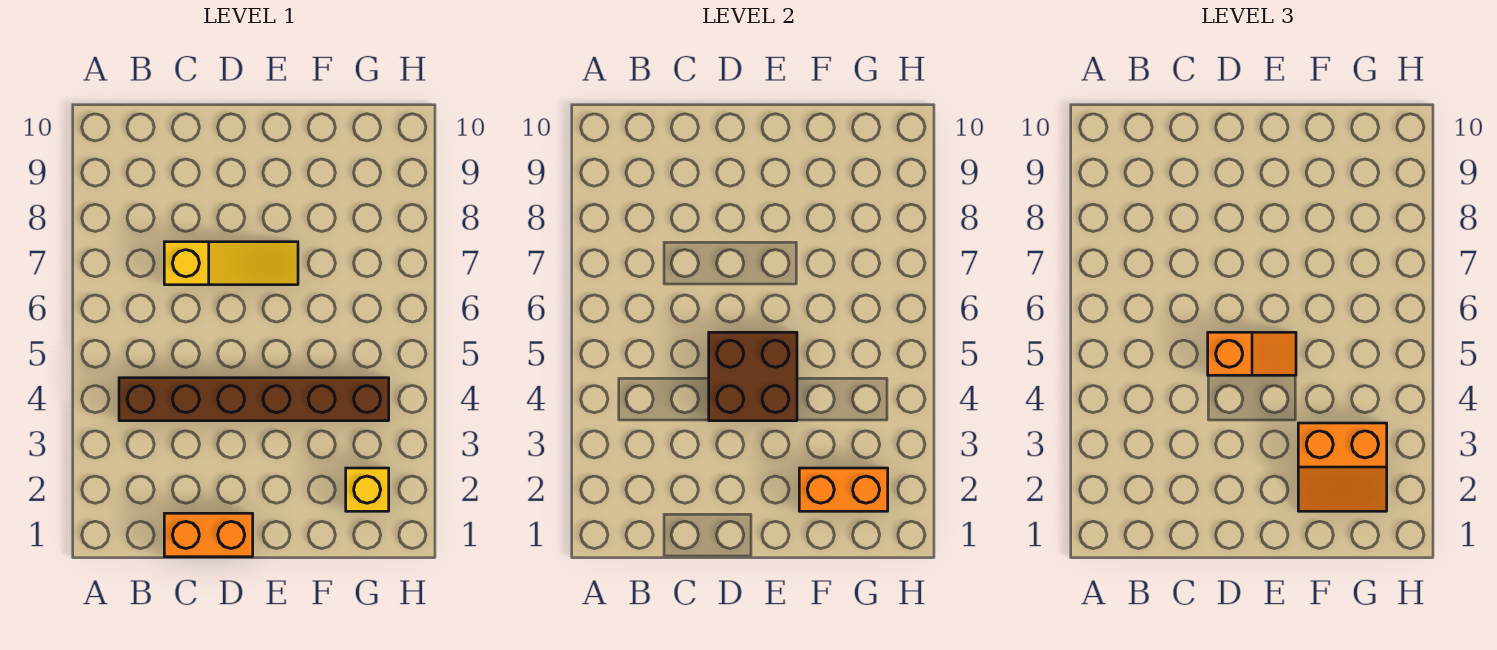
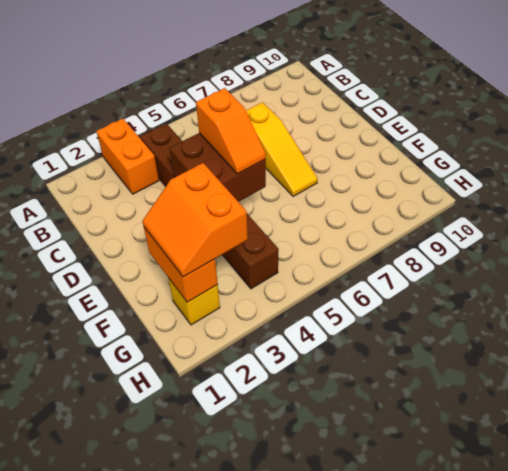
orange 1x2 brick [164,513,253,557] -> orange 1x2 brick moved to [96,119,159,194]

